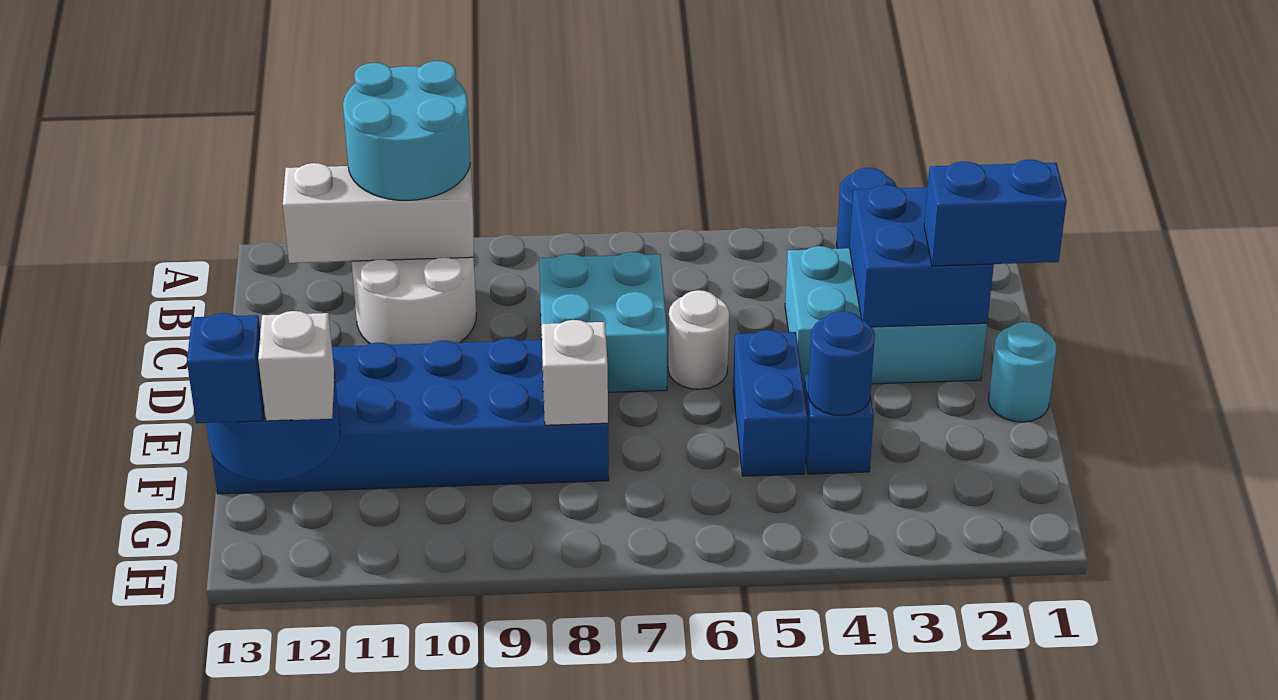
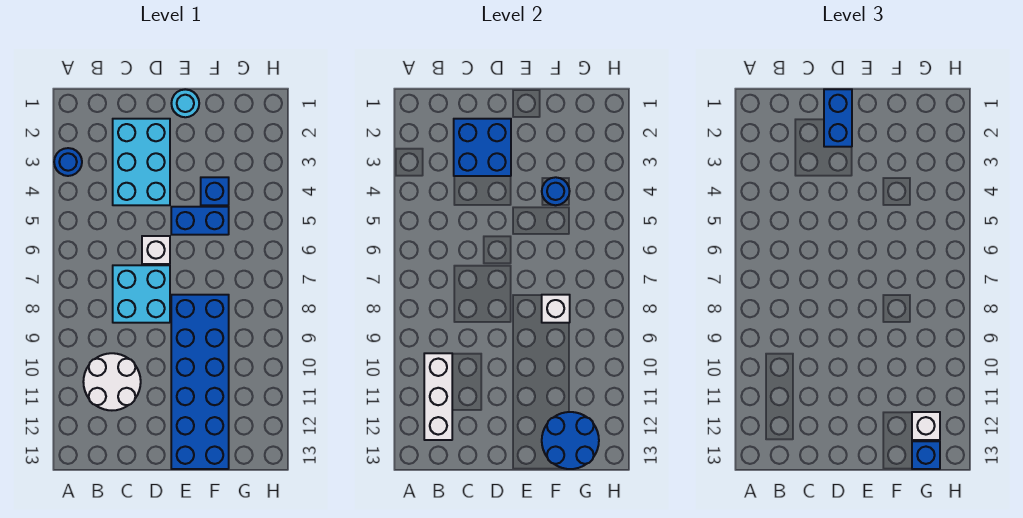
cyan 2x2 round brick [343,61,470,200] -> none
white 1x1 round brick [668,290,729,389] -> white 1x1 brick [142,236,170,264]

